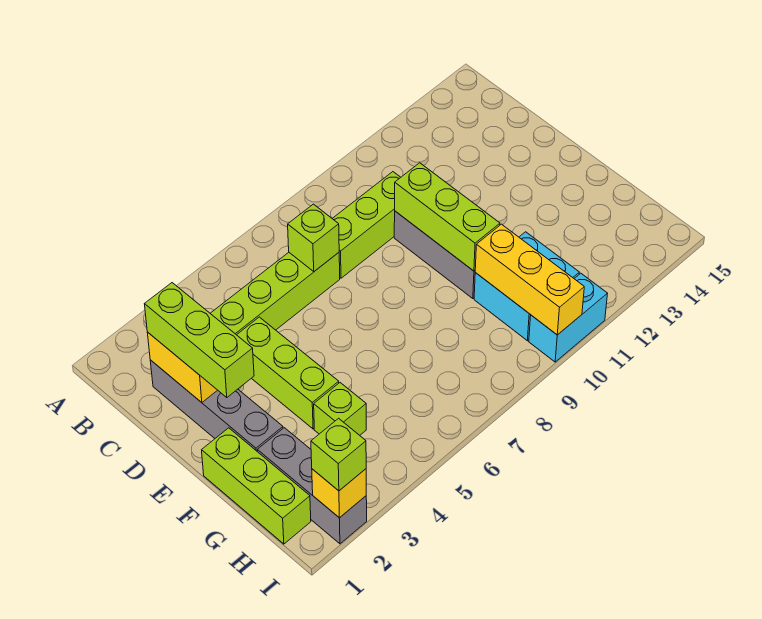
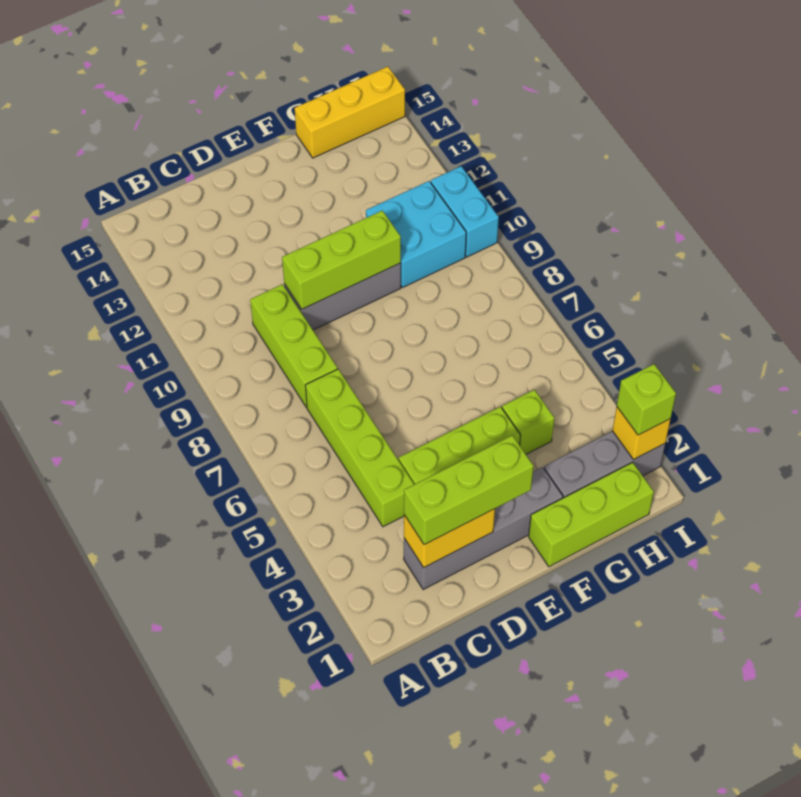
lime 1x1 brick [288,204,339,272] -> none
yellow 1x3 brick [475,224,584,335] -> yellow 1x3 brick moved to [295,67,405,158]

